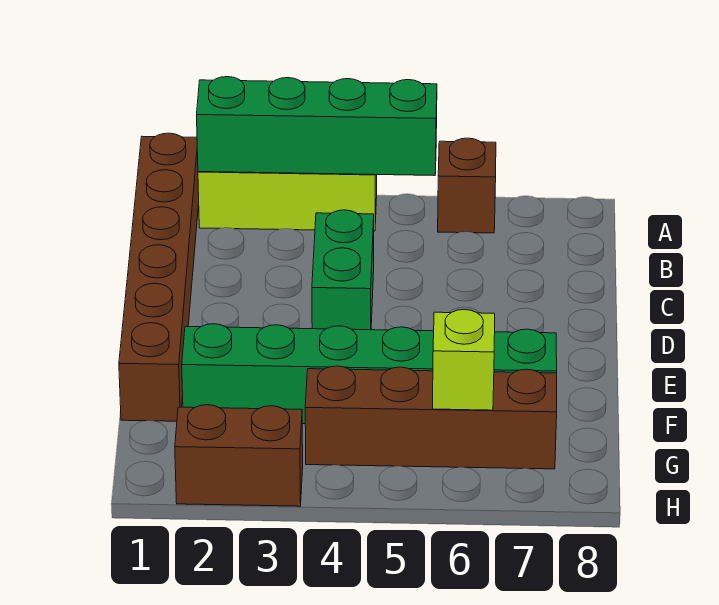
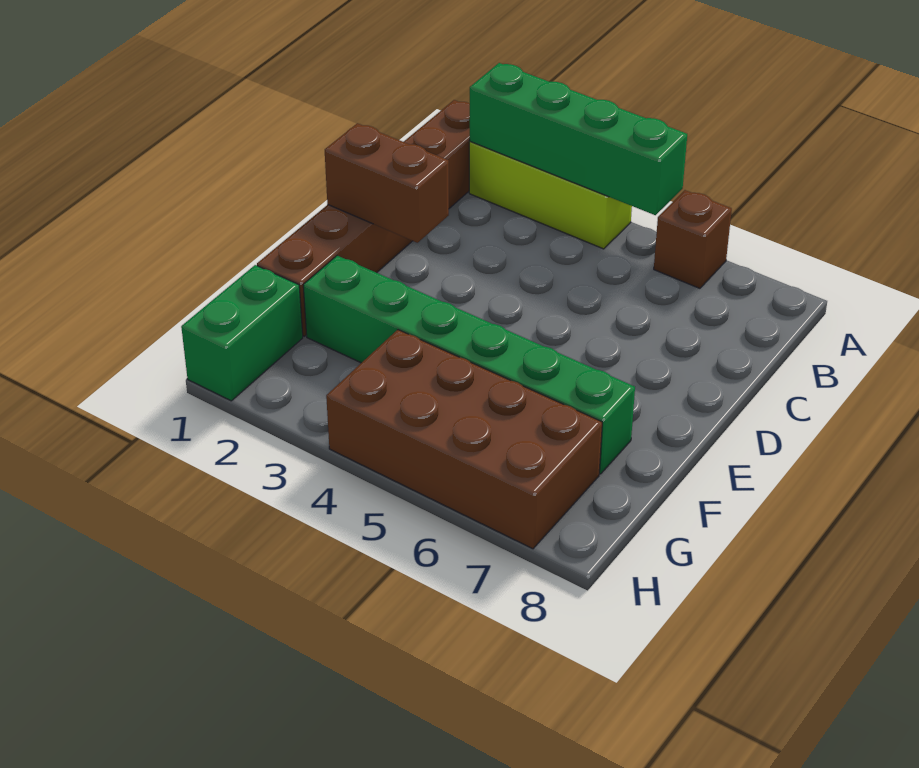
green 1x2 brick [312,210,374,330] -> green 1x2 brick moved to [181,265,303,401]
brown 1x4 brick [305,366,557,469] -> brown 2x4 brick [326,330,602,549]
lime 1x1 brick [433,310,495,410] -> none
brown 1x2 brick [175,405,303,506] -> brown 1x2 brick moved to [325,123,449,243]

